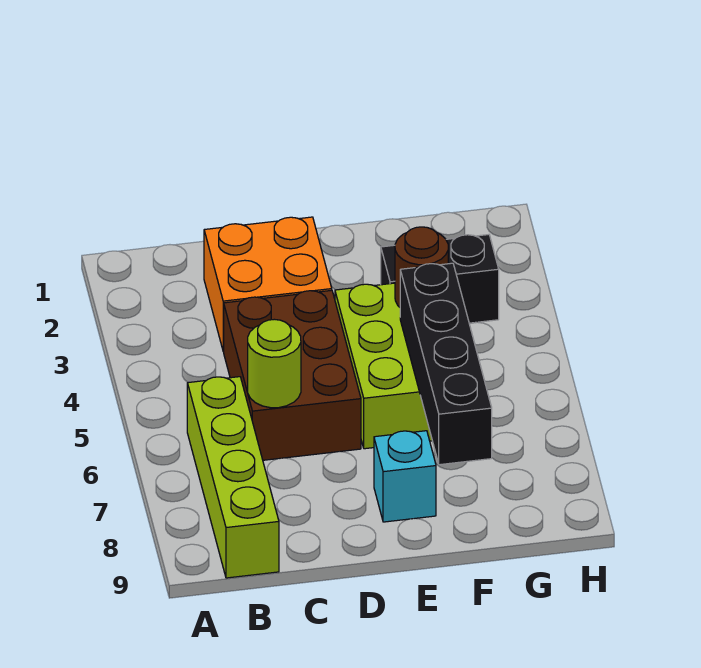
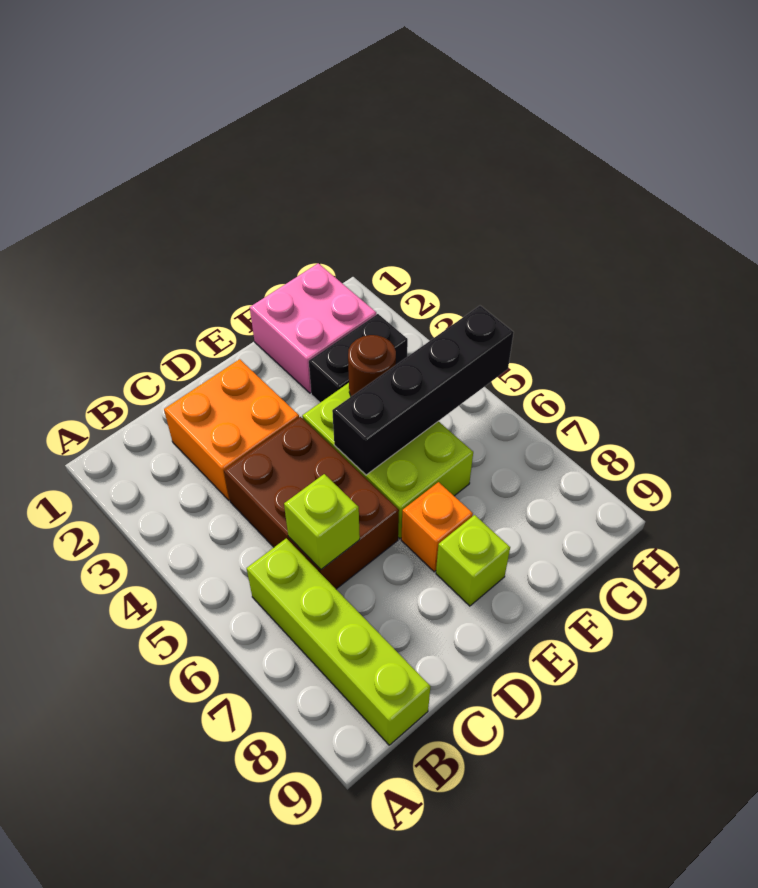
lime 1x1 round brick [248,319,301,408] -> lime 1x1 brick [284,474,360,569]
none -> orange 1x1 brick [401,482,473,572]
cyan 1x1 brick [374,431,436,522] -> lime 1x1 brick [436,515,510,606]
none -> pink 2x2 brick [250,263,376,393]
black 1x4 brick [400,263,492,465] -> black 1x4 brick turned to [332,306,514,475]

